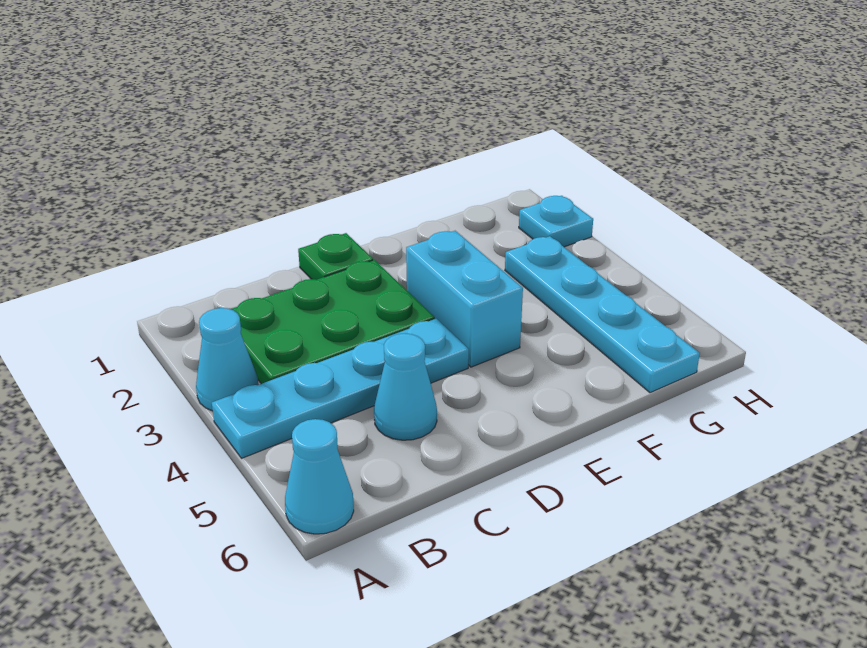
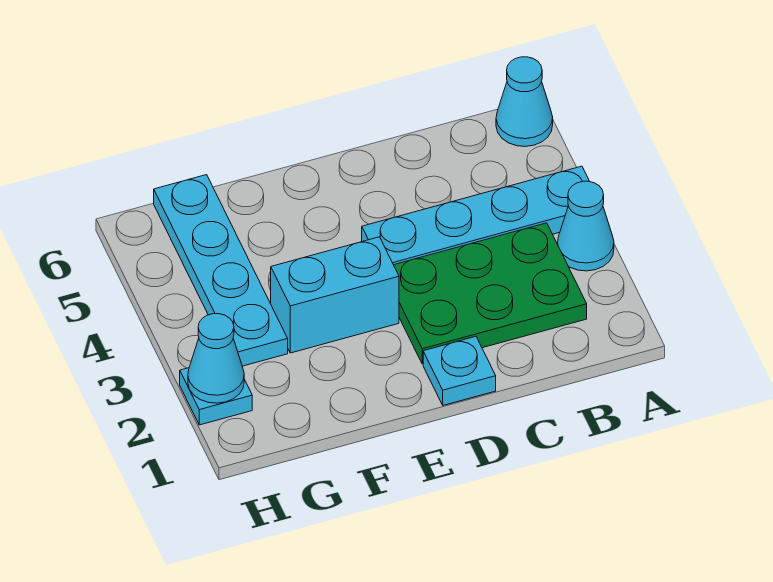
cyan 1x1 cone [374,333,437,440] -> cyan 1x1 cone moved to [188,314,244,403]
green 1x1 plate [298,233,373,280] -> cyan 1x1 plate [423,336,496,405]
cyan 1x2 brick [406,231,523,367] -> cyan 1x2 brick turned to [271,237,399,353]

